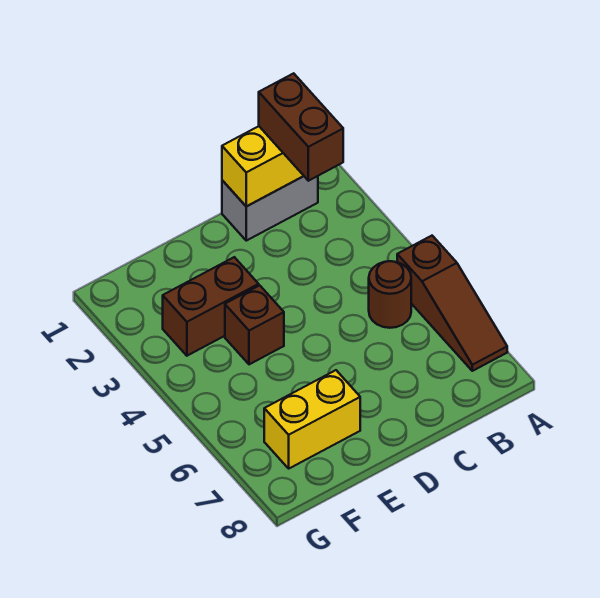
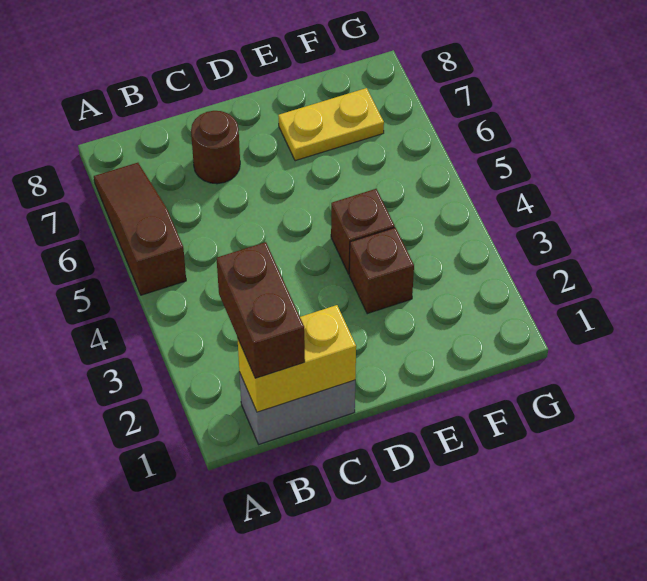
brown 1x1 round brick [369,261,411,328] -> brown 1x1 round brick moved to [191,111,240,184]
brown 1x2 brick [163,257,259,356] -> brown 1x1 brick [349,228,414,314]
yellow 1x2 brick [264,370,360,468] -> yellow 1x2 plate [278,88,384,161]

